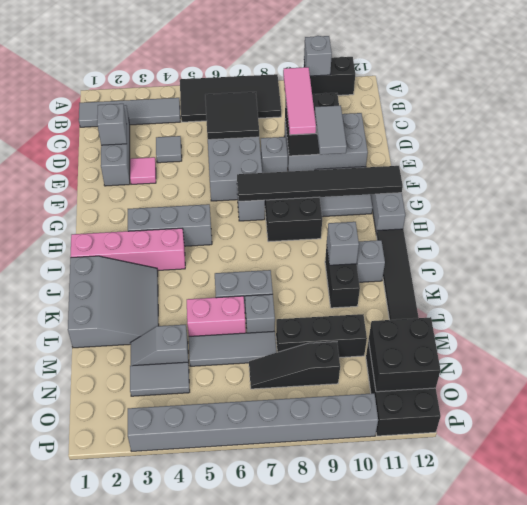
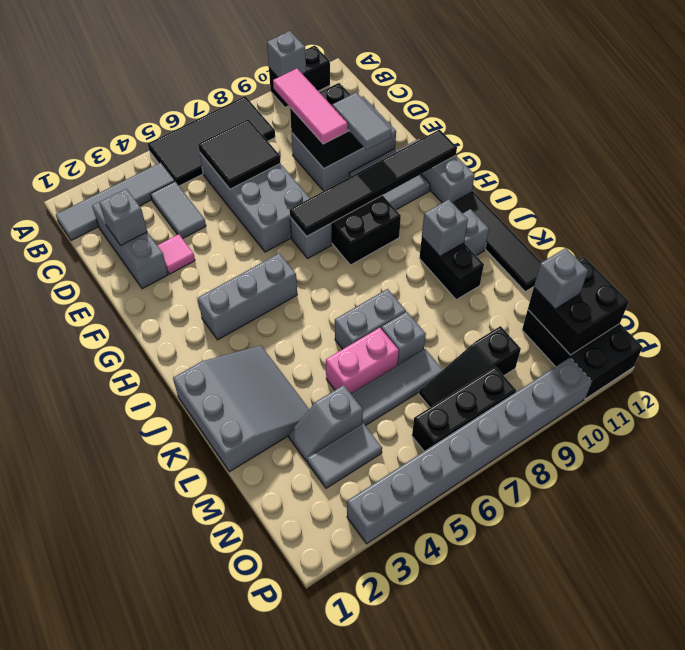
grey 1x1 tile [156,136,182,163] -> grey 1x2 tile [151,182,206,239]
grey 1x1 brick [261,137,288,173] -> grey 1x1 brick moved to [534,248,588,309]
pink 1x4 brick [71,228,185,271] -> none
black 1x3 brick [276,314,367,358] -> black 1x3 brick moved to [412,367,516,451]

